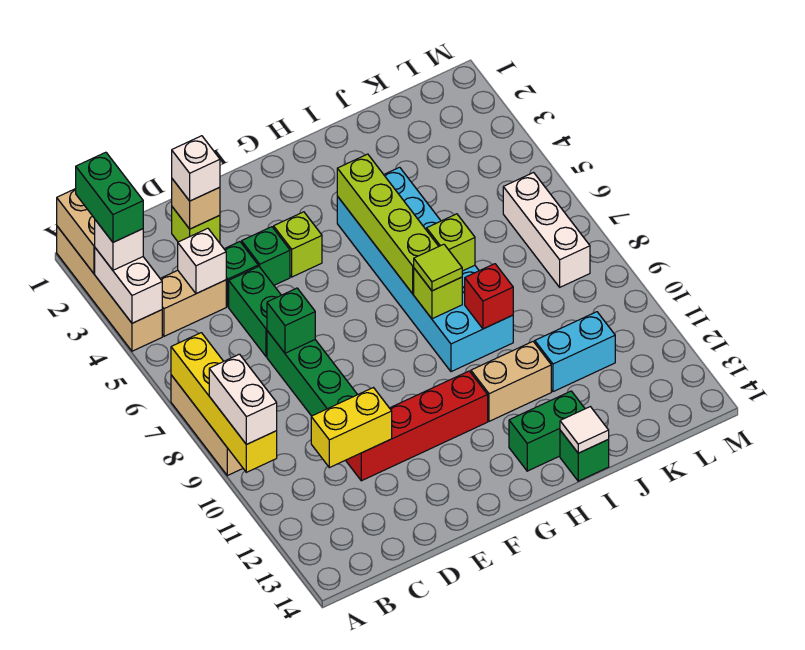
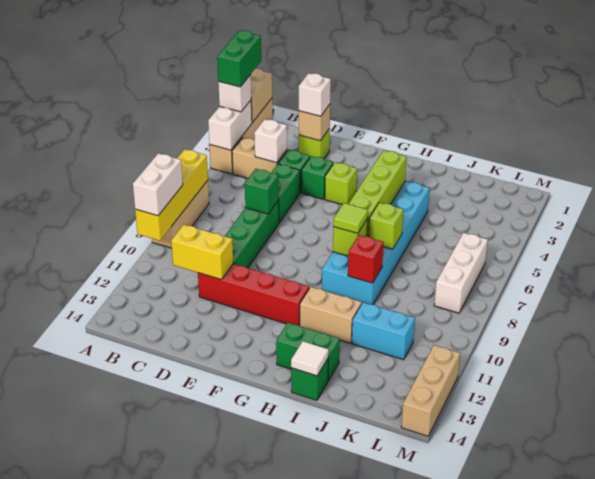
none -> tan 1x3 brick [401,345,460,436]

